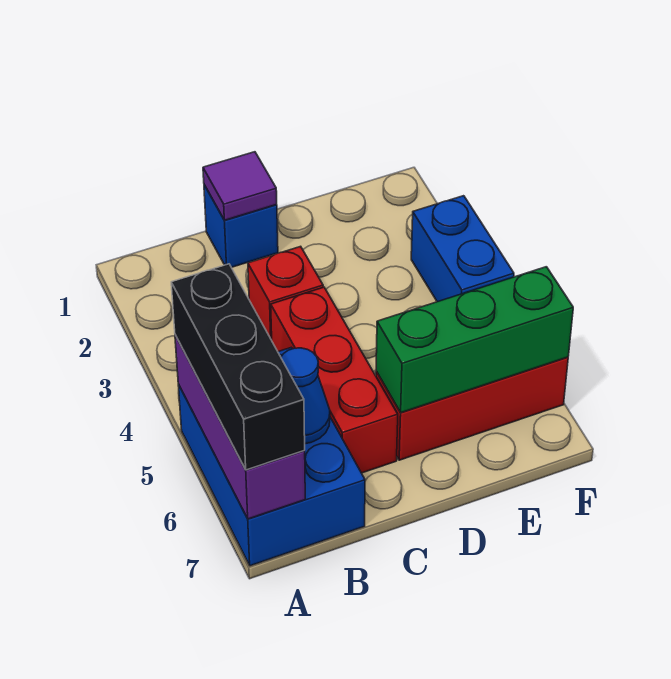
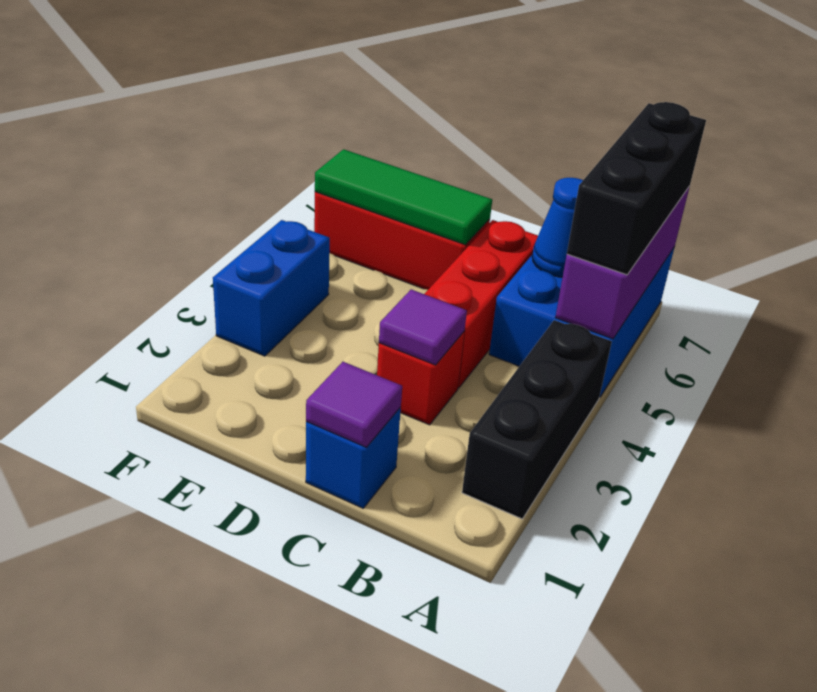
none -> black 1x3 brick [462,320,612,519]
none -> purple 1x1 tile [379,290,467,365]
green 1x3 brick [376,267,573,413] -> green 1x3 tile [315,149,492,245]

